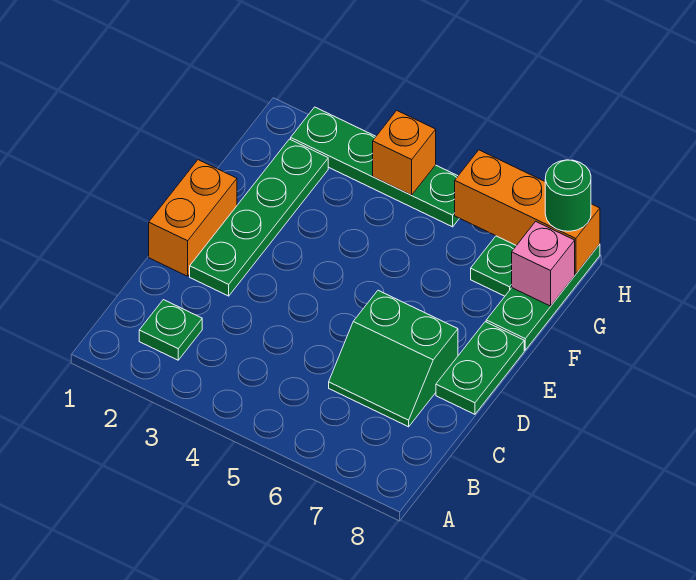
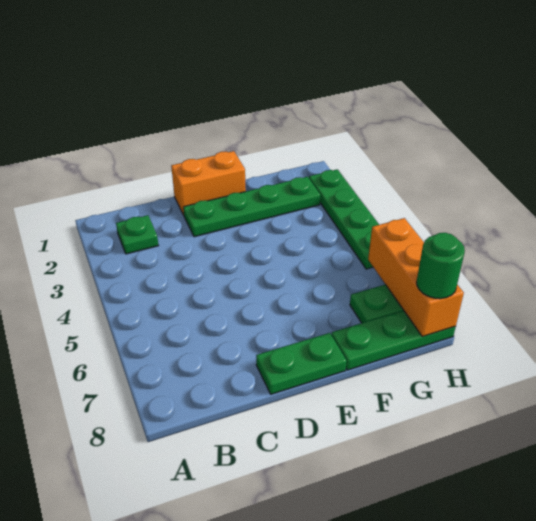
green 2x2 slope [329,290,458,427] -> none
pink 1x1 brick [512,221,575,306] -> none
orange 1x1 brick [373,111,436,195] -> none

